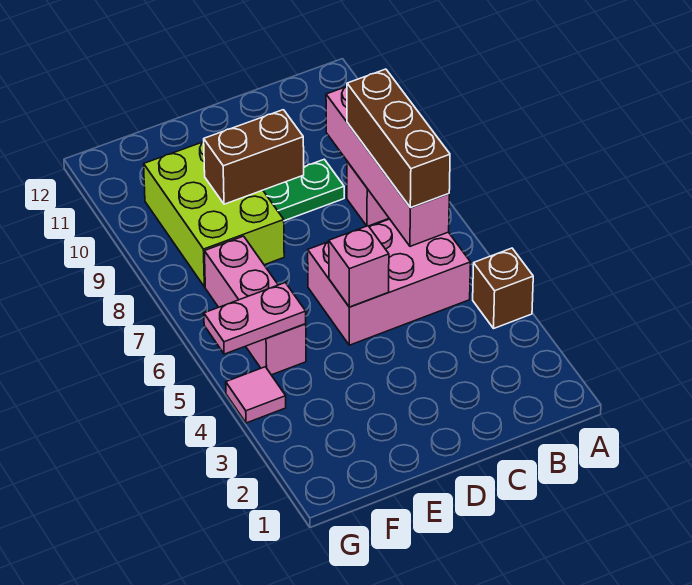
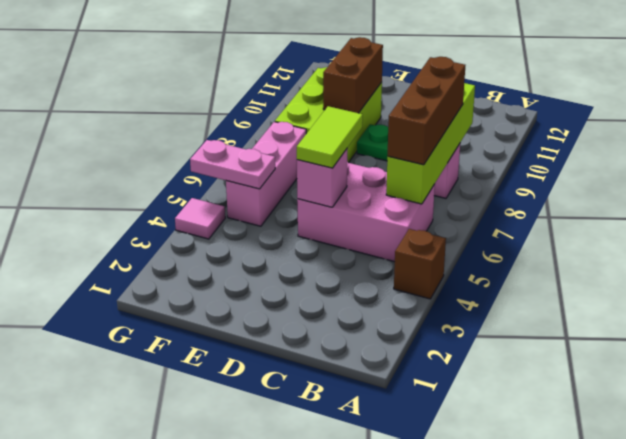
pink 1x4 brick [326,87,449,246] -> lime 1x4 brick [386,83,475,204]
none -> lime 1x2 tile [297,106,363,168]
brown 1x2 brick [204,110,304,204] -> brown 1x2 brick turned to [323,37,383,113]

